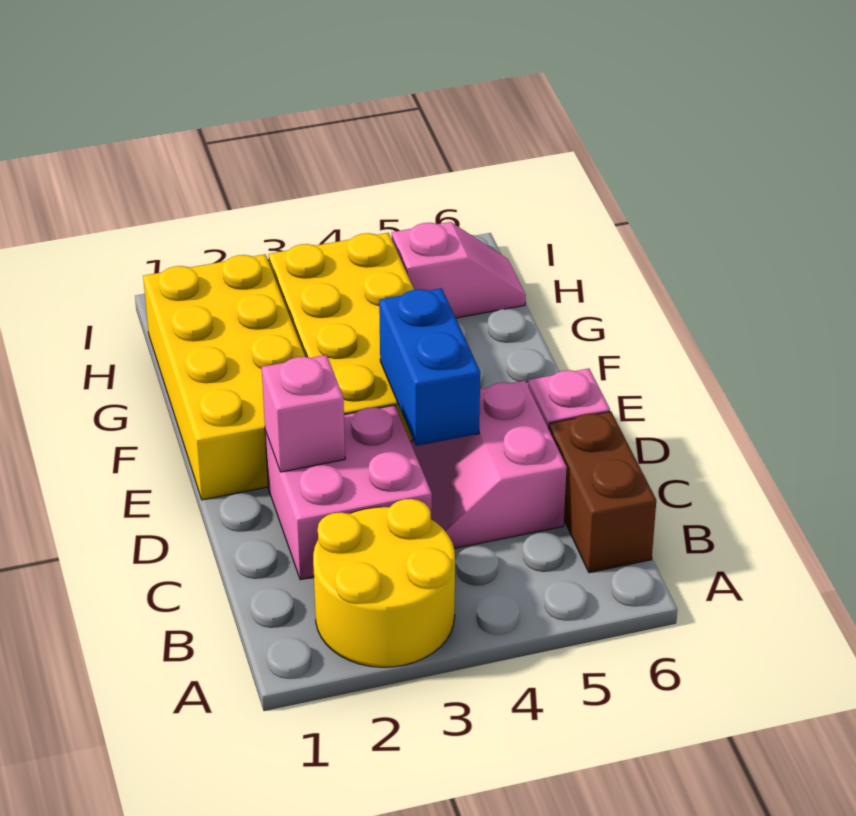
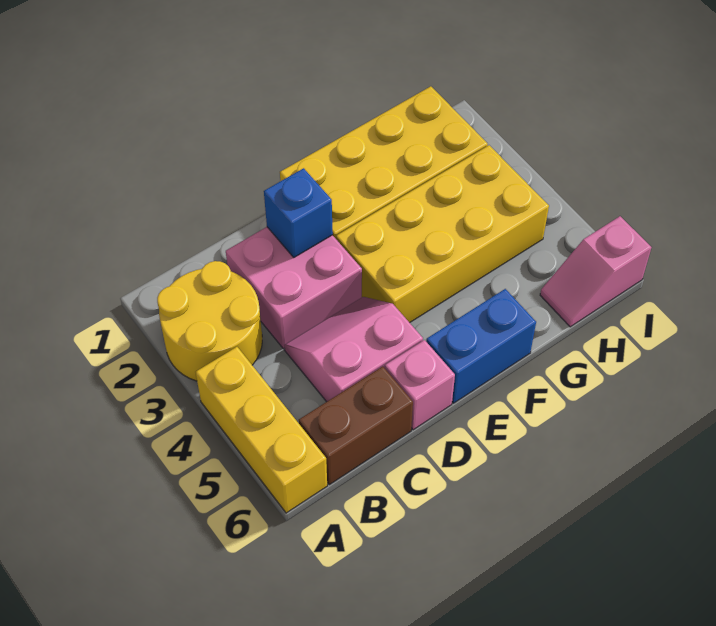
none -> yellow 1x3 brick [196,347,327,513]
pink 1x1 brick [262,355,345,472] -> blue 1x1 brick [264,168,333,257]
blue 1x2 brick [379,288,480,446] -> blue 1x2 brick moved to [426,289,536,403]
pink 1x2 slope [392,222,526,318] -> pink 1x2 slope turned to [540,216,651,327]

